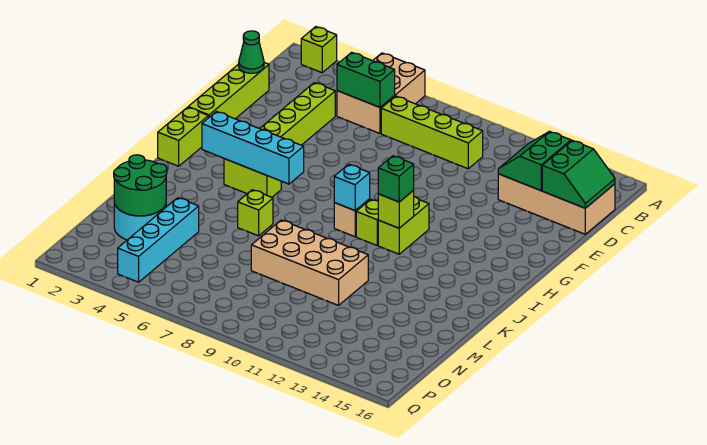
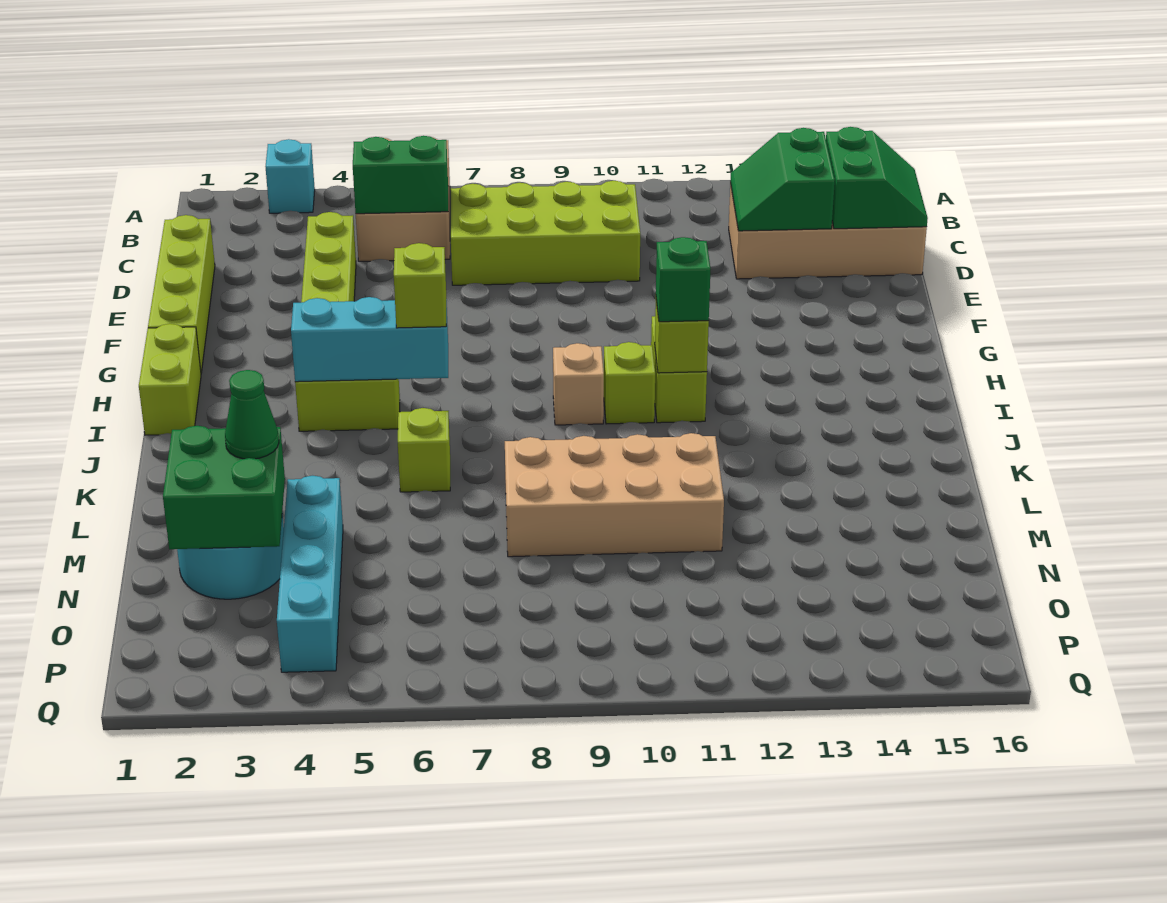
lime 1x1 brick [301,27,337,73] -> lime 1x1 brick moved to [394,243,446,328]
lime 1x4 brick [381,96,483,169] -> lime 2x4 brick [450,181,640,285]
green 1x1 cone [239,31,264,73] -> green 1x1 cone moved to [225,370,279,459]
cyan 1x4 brick [202,112,304,184] -> cyan 1x3 brick [291,297,448,382]
cyan 1x1 brick [334,164,370,211] -> cyan 1x1 brick moved to [266,139,315,213]
green 2x2 round brick [114,155,167,216] -> green 2x2 brick [163,426,285,549]

